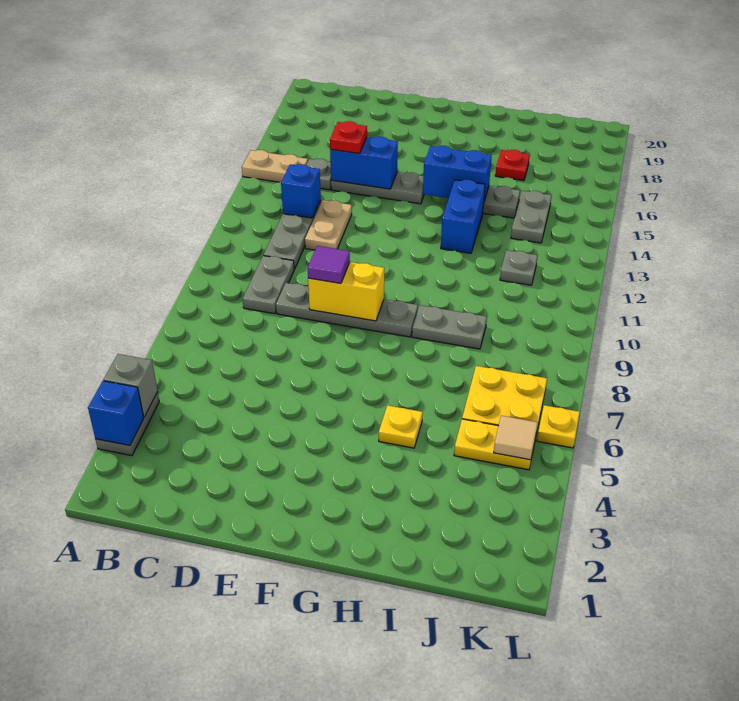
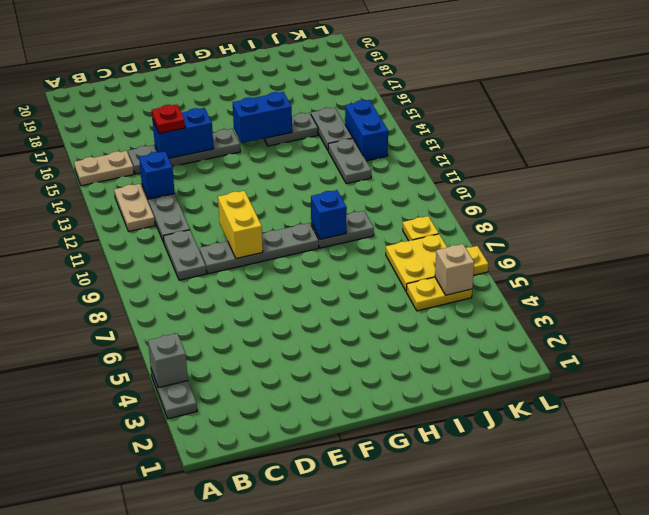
blue 1x1 brick [88,381,144,446] -> blue 1x1 brick moved to [311,190,347,239]
tan 1x2 plate [305,200,352,250] -> tan 1x2 plate moved to [114,184,155,231]
yellow 1x2 brick [308,262,384,321] -> yellow 1x2 brick turned to [218,191,263,259]
purple 1x1 tile [308,246,350,283] -> none
yellow 1x1 plate [379,405,423,448] -> yellow 1x1 plate moved to [403,216,439,241]
blue 1x2 brick [441,180,485,253] -> blue 1x2 brick moved to [345,100,388,161]
red 1x1 plate [495,150,530,181] -> none
grey 1x1 plate [500,250,538,285] -> grey 1x2 plate [328,138,371,184]
tan 1x1 tile [494,416,538,460] -> tan 1x1 brick [435,244,474,295]

